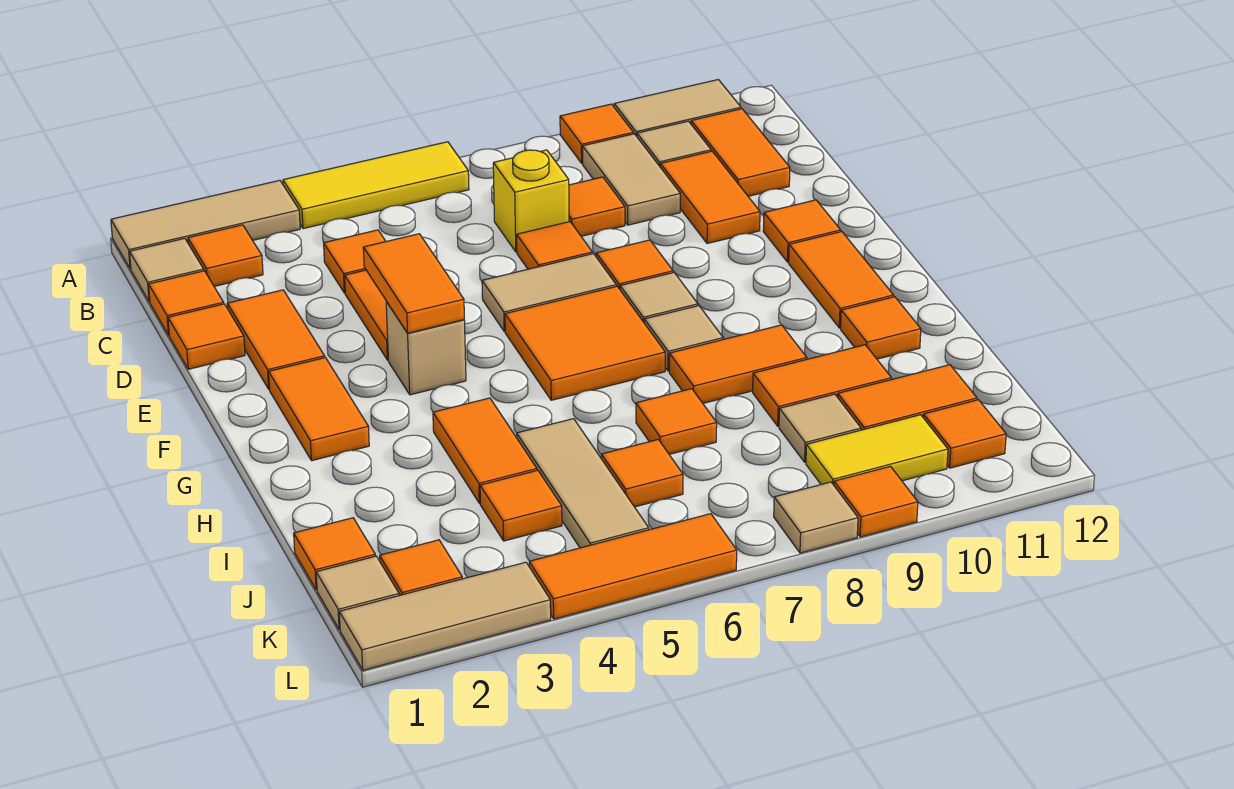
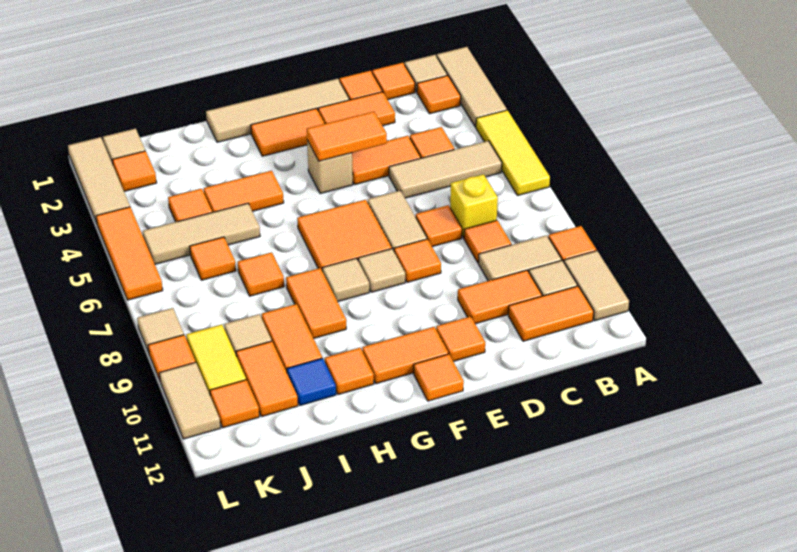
none -> tan 1x3 tile [389,141,502,198]
none -> tan 1x4 tile [206,79,349,142]
none -> blue 1x1 tile [287,358,336,405]
orange 1x1 tile [294,518,375,590] -> orange 1x1 tile moved to [414,354,464,401]
none -> tan 1x2 tile [159,362,221,439]

